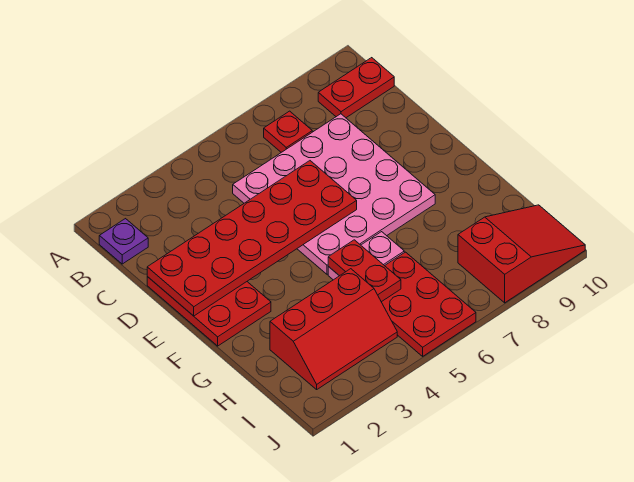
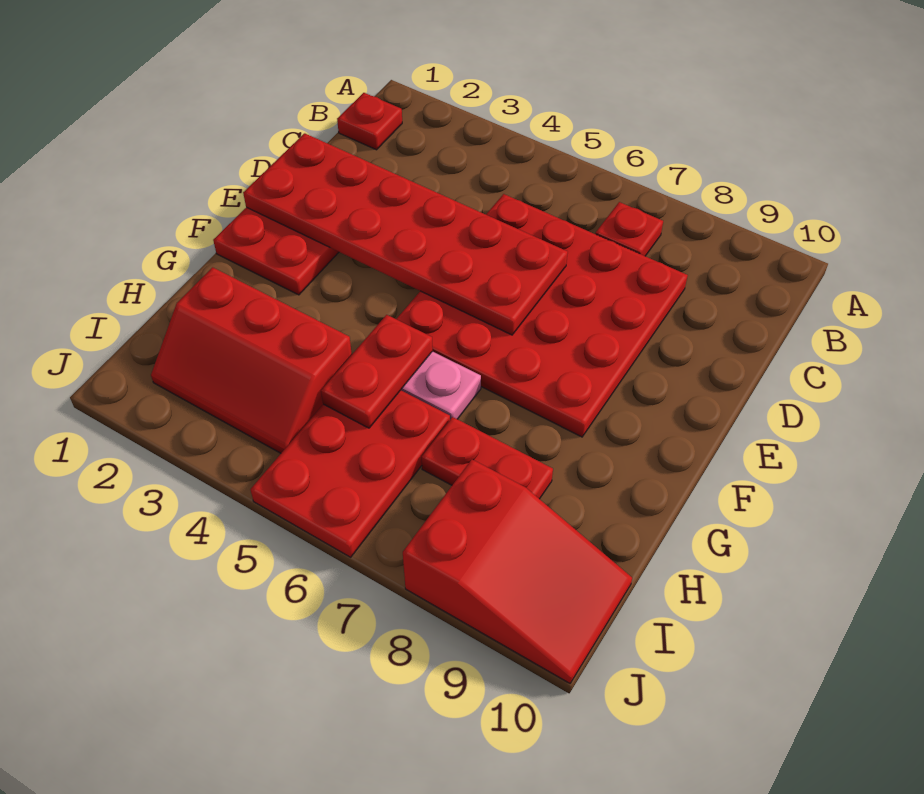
purple 1x1 plate [99,219,148,264] -> red 1x1 plate [337,93,402,150]
red 1x2 plate [318,58,394,118] -> red 1x2 plate moved to [422,417,553,499]
pink 4x4 plate [233,114,435,274] -> red 4x4 plate [397,194,688,437]

